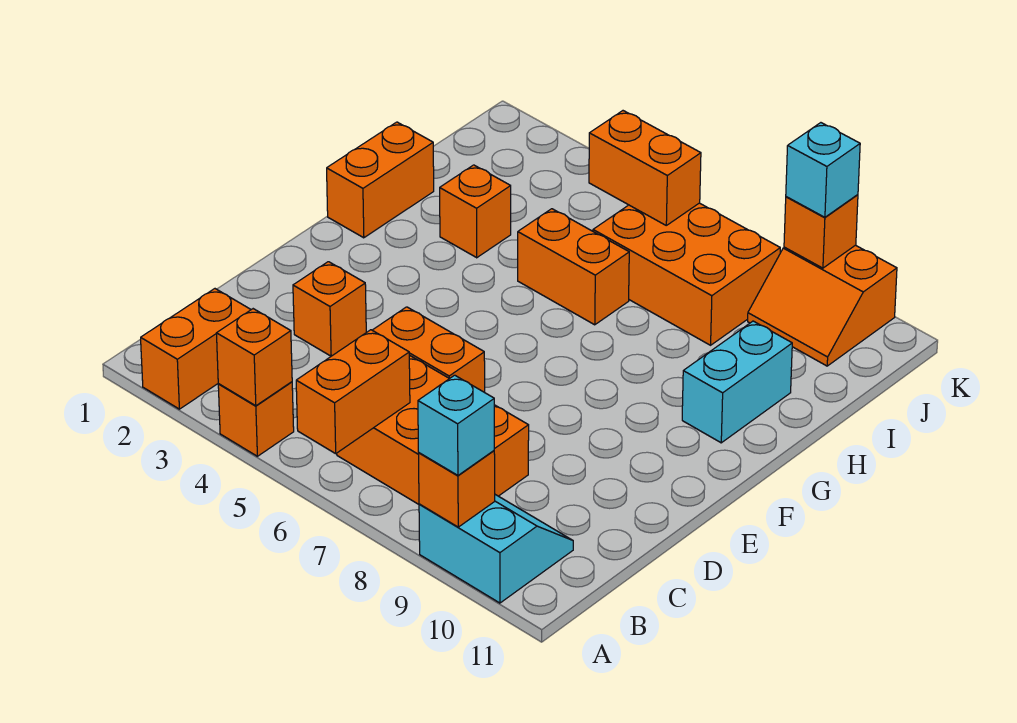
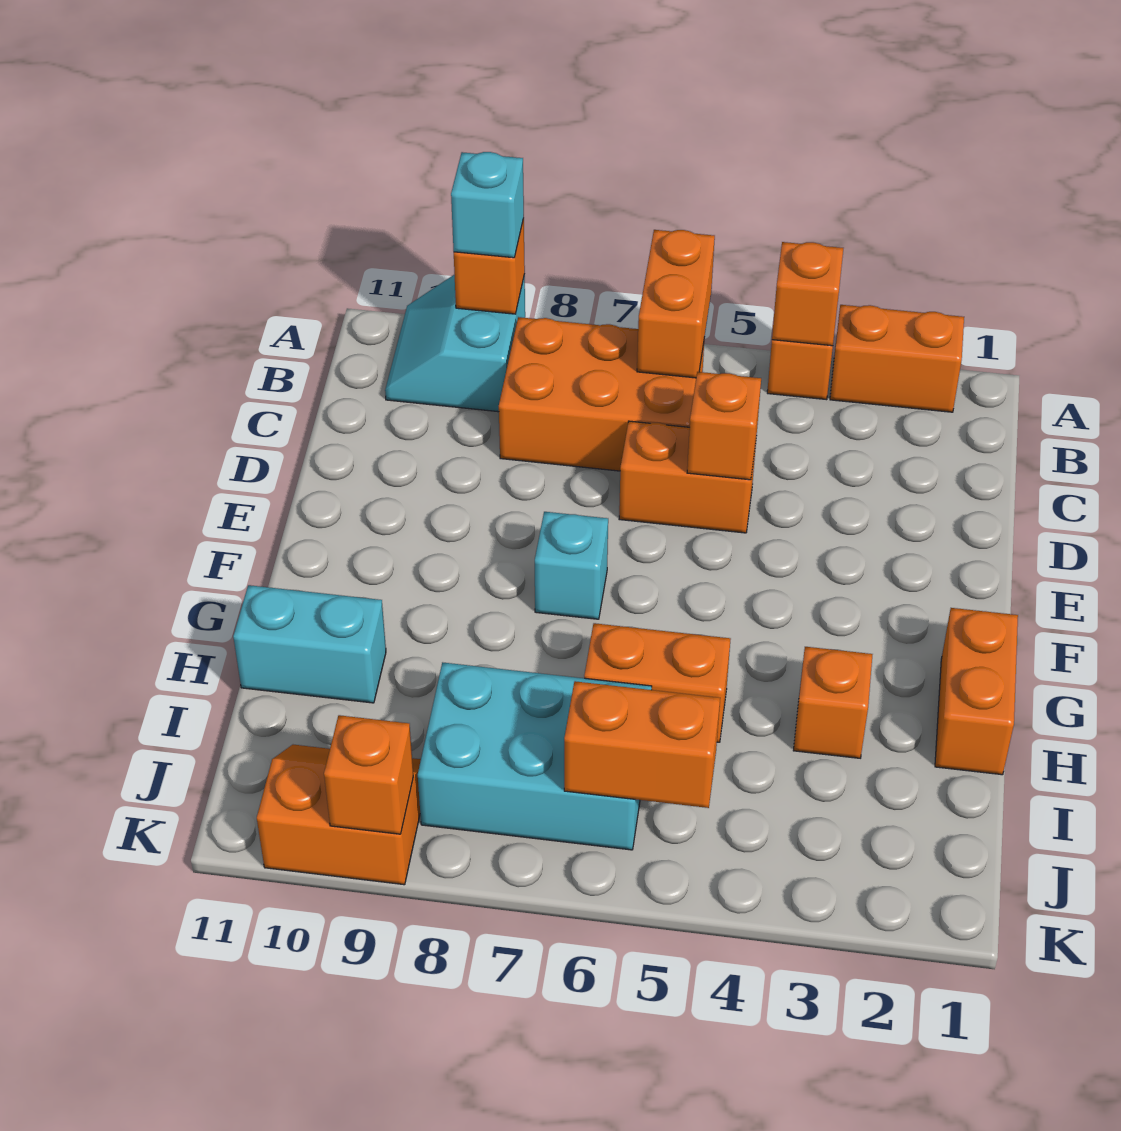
orange 1x2 brick [141,289,251,409] -> orange 1x2 brick turned to [830,305,964,412]
cyan 2x2 slope [419,495,573,603] -> cyan 2x2 slope turned to [385,275,525,412]
orange 1x1 brick [293,262,366,356] -> orange 1x1 brick moved to [687,372,761,480]
cyan 1x2 brick [682,321,792,443] -> cyan 1x2 brick turned to [233,585,386,703]
orange 2x3 brick [593,203,780,345] -> cyan 2x3 brick [418,662,652,850]
cyan 1x1 brick [786,123,860,217] -> cyan 1x1 brick moved to [535,512,608,619]

